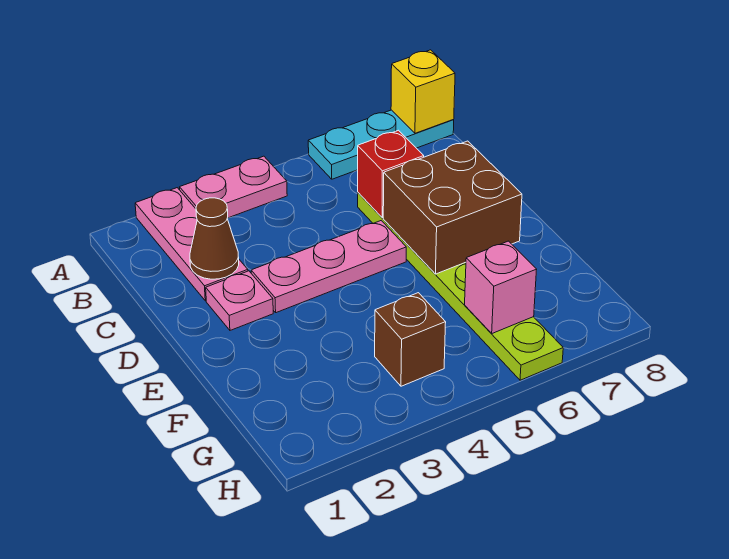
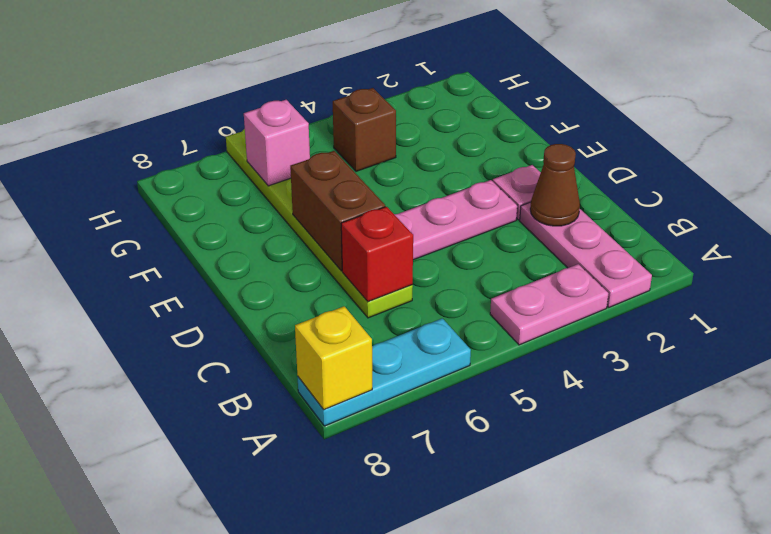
brown 2x2 brick [383,141,522,274] -> brown 1x2 brick [290,151,385,271]

